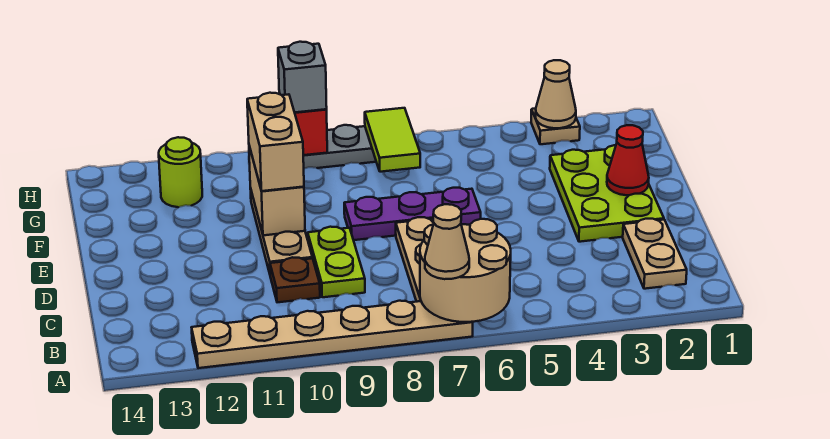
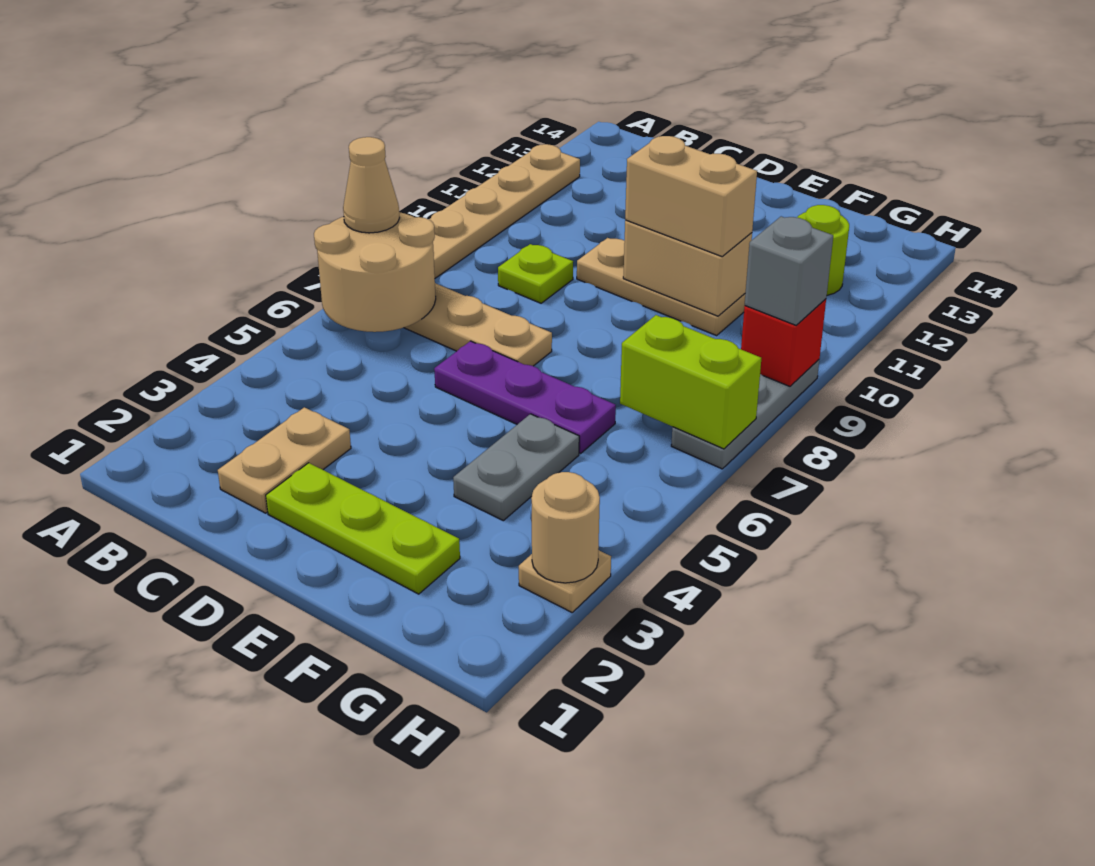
tan 1x2 plate [623,219,687,289] -> tan 1x2 plate turned to [218,407,351,513]
lime 1x2 plate [308,227,365,297] -> lime 1x1 plate [498,244,573,303]
brown 1x1 plate [270,257,320,302] -> none
lime 2x3 plate [550,145,664,242] -> lime 1x3 plate [266,463,460,594]
red 1x1 cone [607,125,649,195] -> none
purple 1x3 plate [344,188,481,240] -> purple 1x3 plate turned to [434,341,616,453]
none -> grey 1x2 plate [453,414,579,521]
lime 1x2 tile [365,108,420,172] -> lime 1x2 brick [620,315,761,449]
tan 1x1 cone [536,60,576,128] -> tan 1x1 round brick [531,472,600,583]

